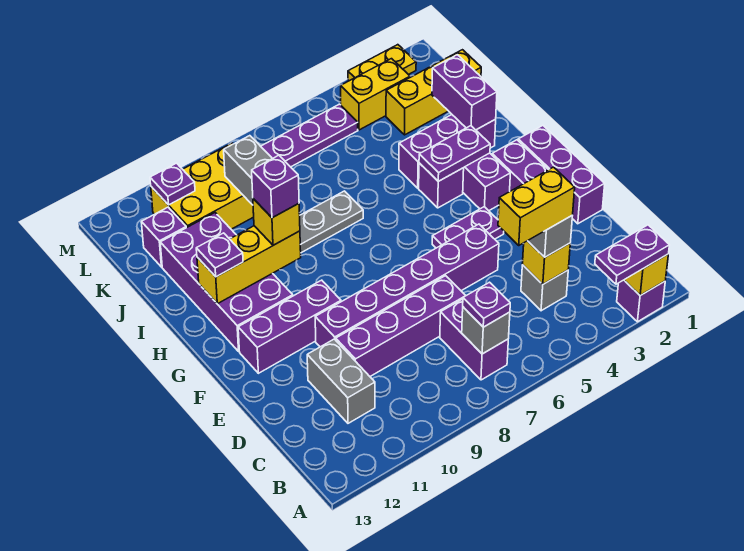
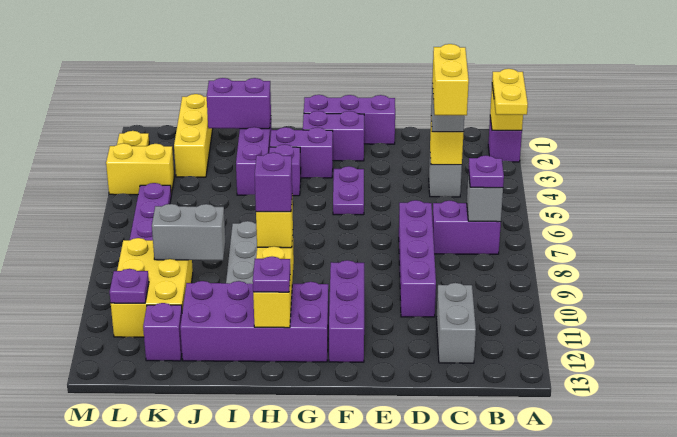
purple 1x2 plate [595,225,669,284] -> yellow 1x2 plate [492,69,528,115]
grey 1x2 brick [307,339,375,423] -> grey 1x2 brick turned to [436,283,476,363]
purple 1x6 brick [315,224,499,347] -> none
purple 1x2 plate [419,126,490,181] -> none
yellow 1x2 brick [341,59,410,130] -> yellow 1x2 brick turned to [106,143,174,195]

